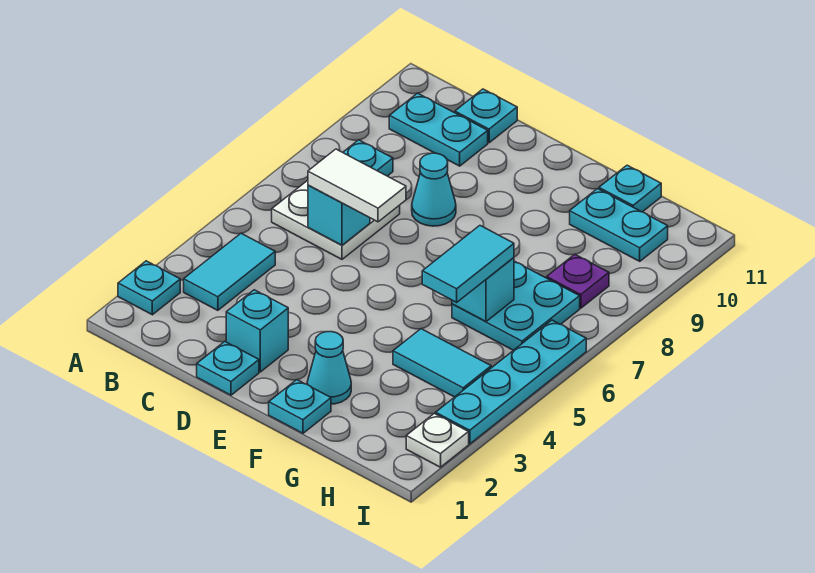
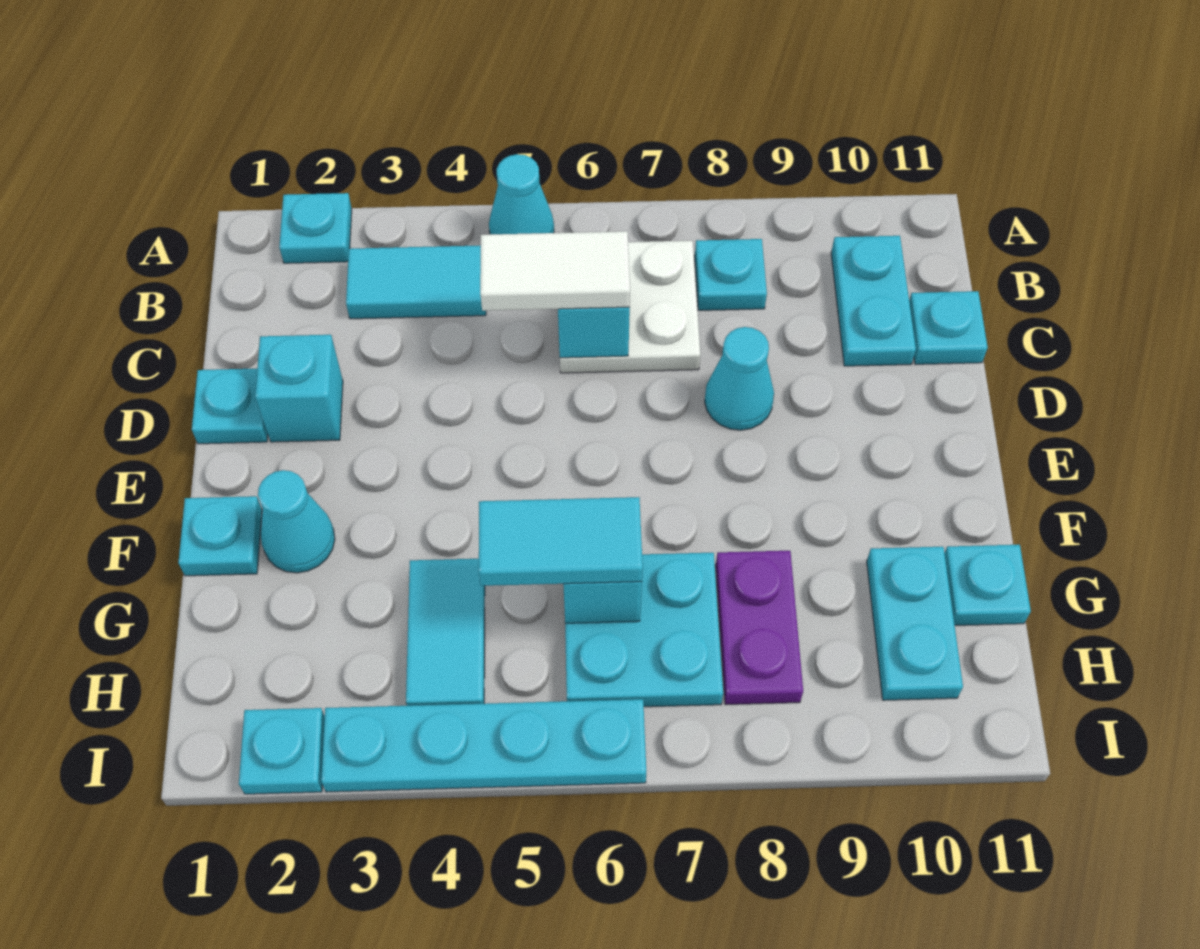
none -> cyan 1x1 cone [489,154,554,234]
white 1x2 tile [308,149,406,222] -> white 1x2 tile turned to [480,231,630,311]
purple 1x1 plate [547,254,609,308] -> purple 1x2 plate [716,551,803,705]
white 1x1 plate [406,413,469,467] -> cyan 1x1 plate [239,708,325,794]

